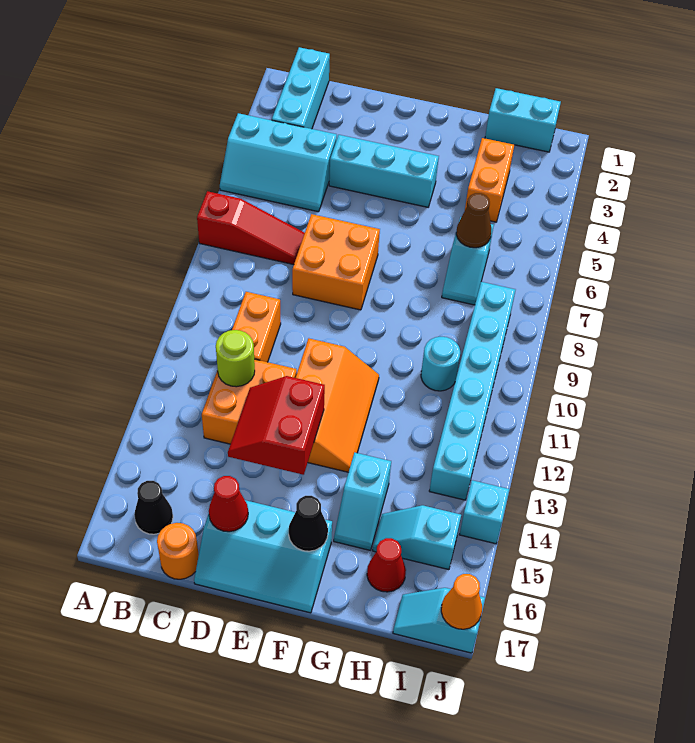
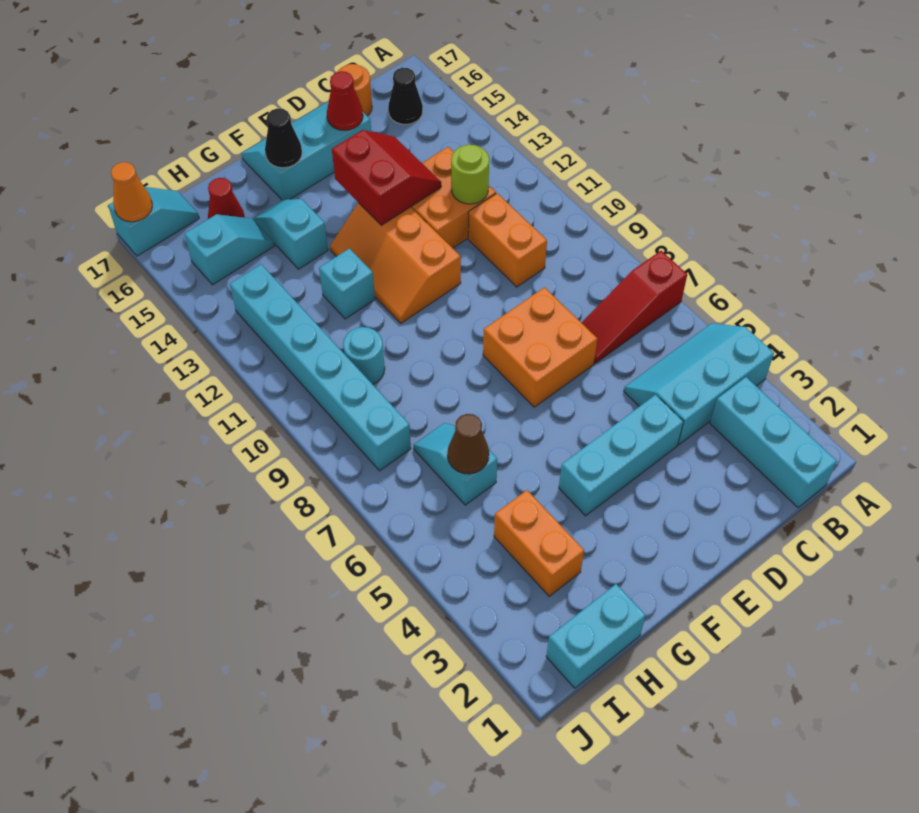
cyan 1x1 brick [459,480,509,544] -> cyan 1x1 brick moved to [319,248,375,319]

